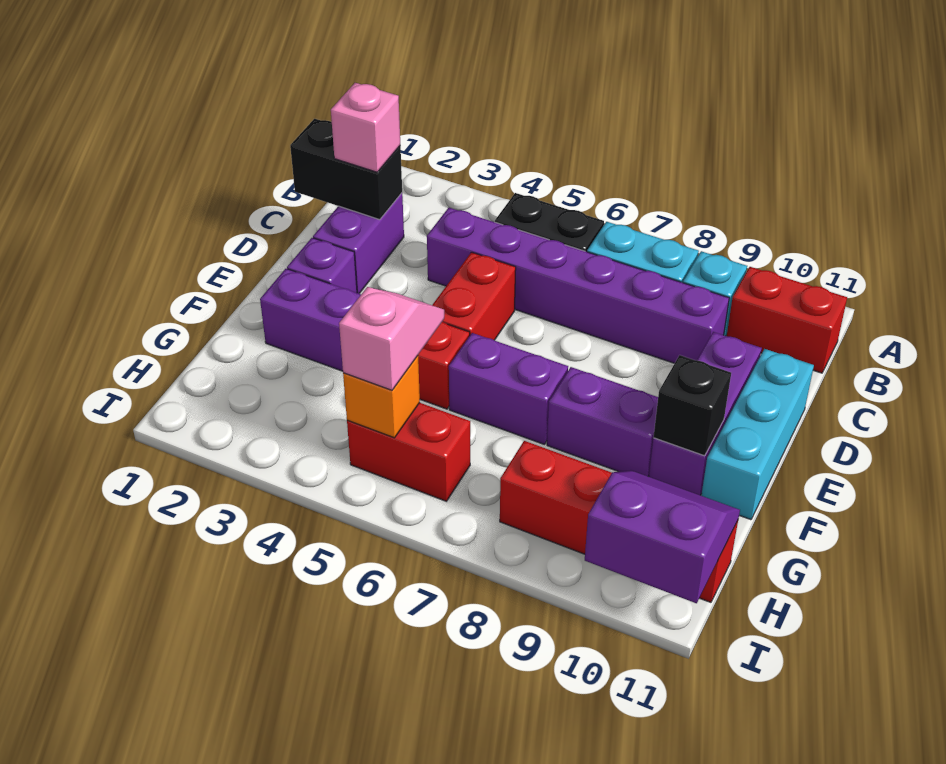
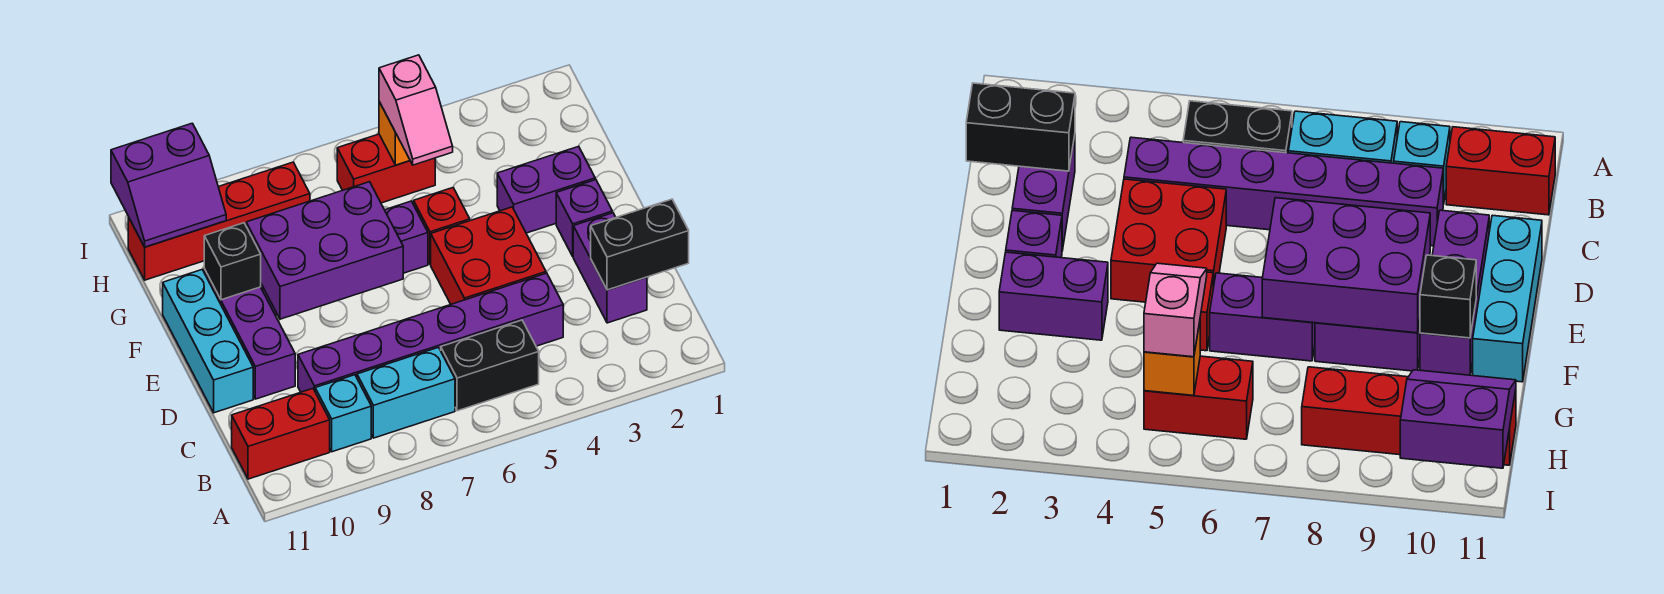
pink 1x1 brick [331,83,400,172] -> none
red 1x2 brick [432,252,516,340] -> red 2x2 brick [431,207,546,304]
none -> purple 2x3 brick [246,182,403,319]

